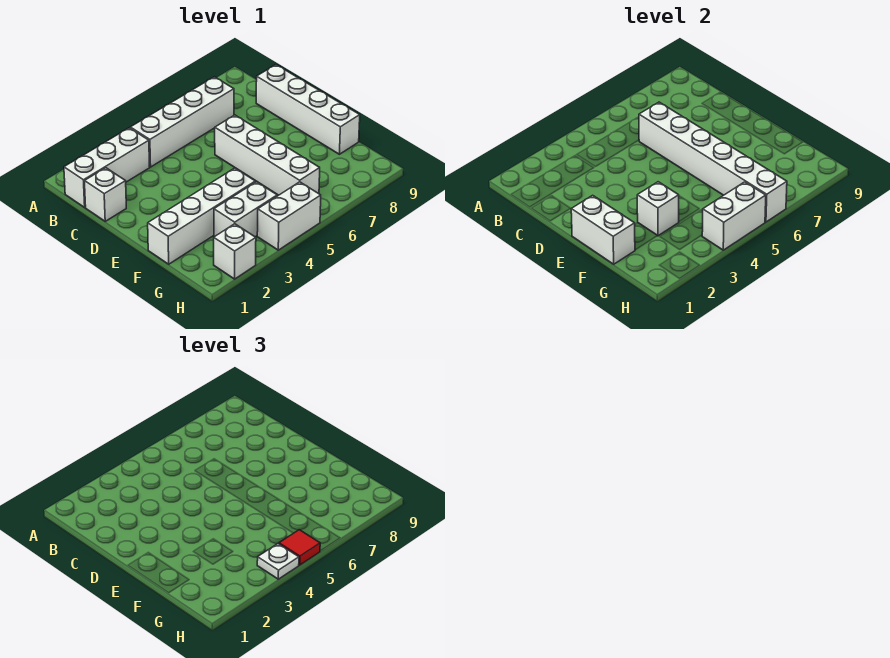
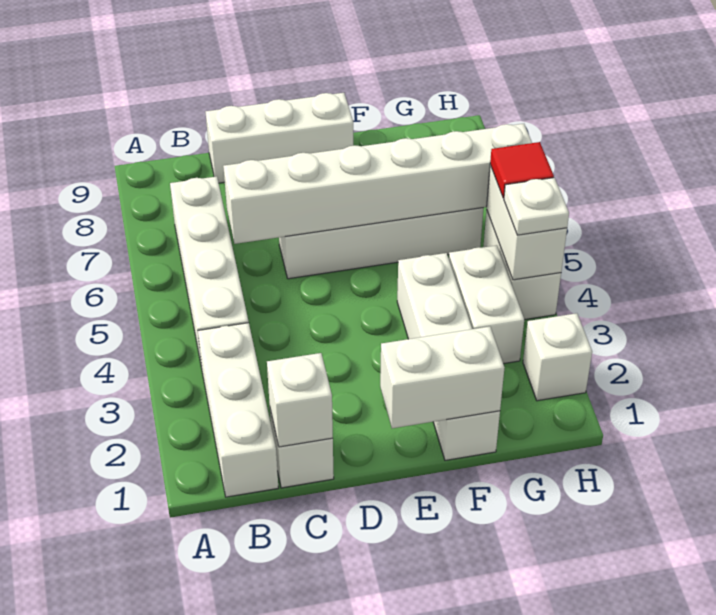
white 1x4 brick [256,65,360,154] -> white 1x3 brick [206,93,353,183]
white 1x1 brick [637,182,679,236] -> white 1x1 brick moved to [267,353,333,447]

